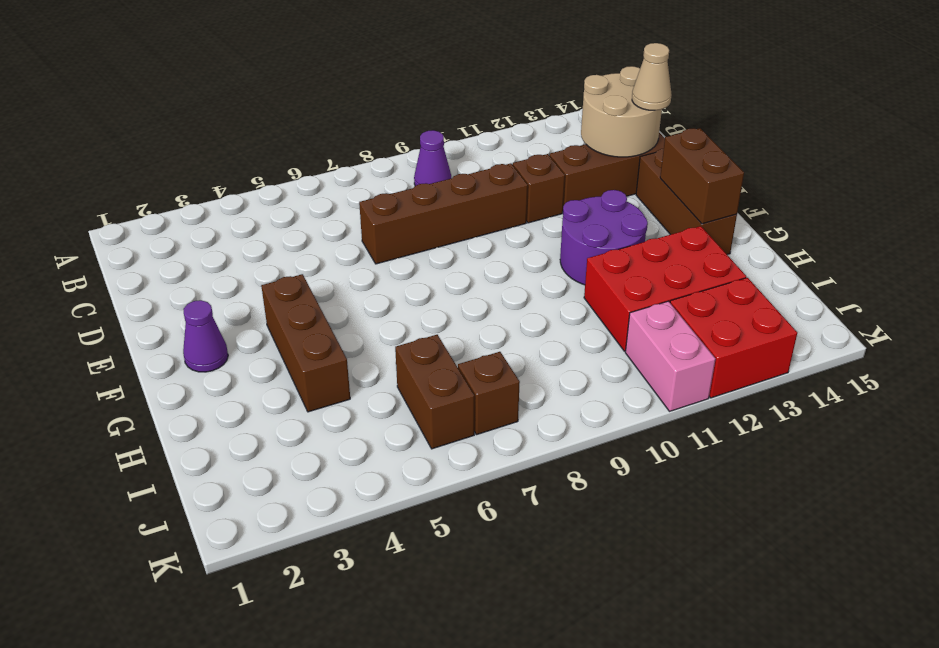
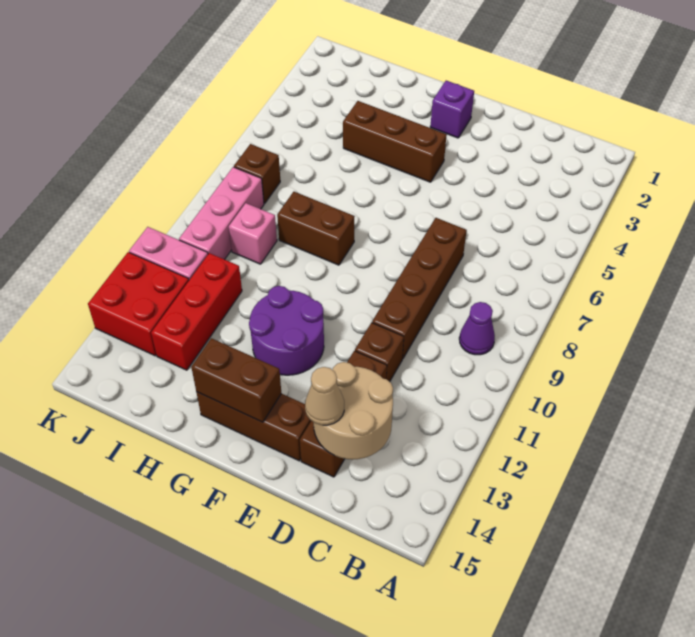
purple 1x1 cone [183,300,228,372] -> purple 1x1 brick [430,81,474,138]
red 2x3 brick [584,226,746,351] -> red 1x3 brick [151,253,242,370]
brown 1x2 brick [395,335,474,449] -> brown 1x2 brick moved to [277,192,355,265]
none -> pink 1x1 brick [229,203,277,264]
none -> pink 1x3 brick [179,167,264,260]

